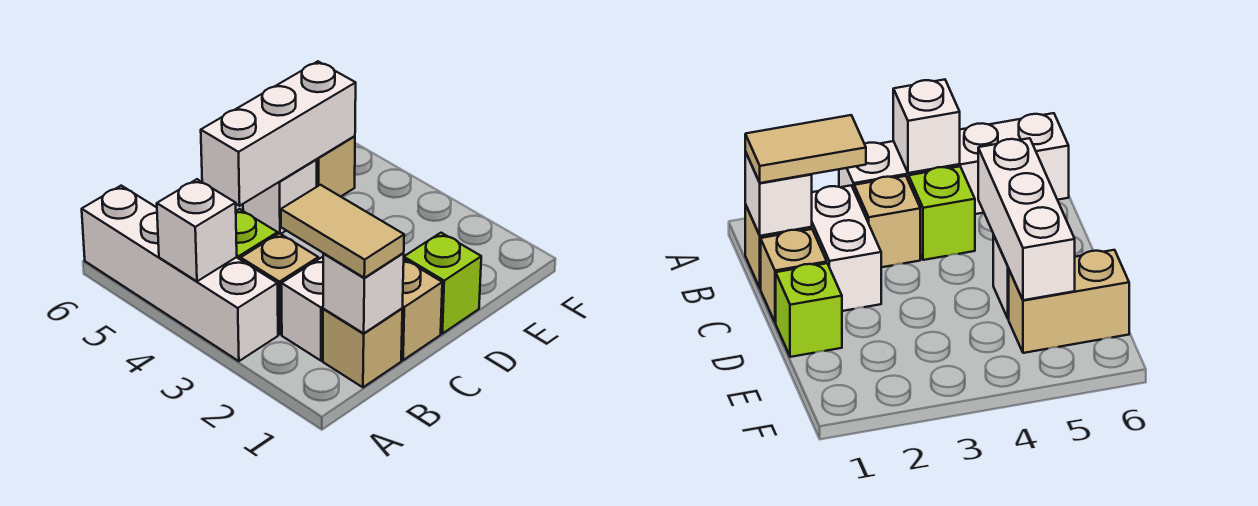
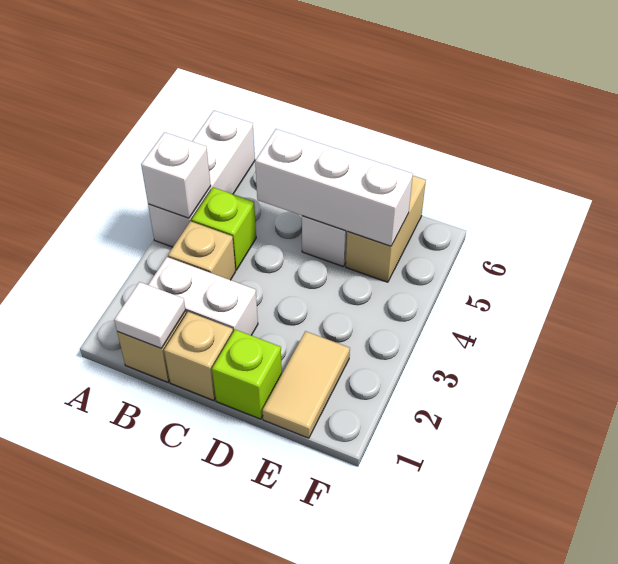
white 1x4 brick [82,186,278,361] -> white 1x3 brick [148,111,255,247]
white 1x1 brick [323,253,404,333] -> white 1x1 tile [114,282,186,349]
tan 1x2 tile [281,185,404,278] -> tan 1x2 tile moved to [263,331,350,438]

